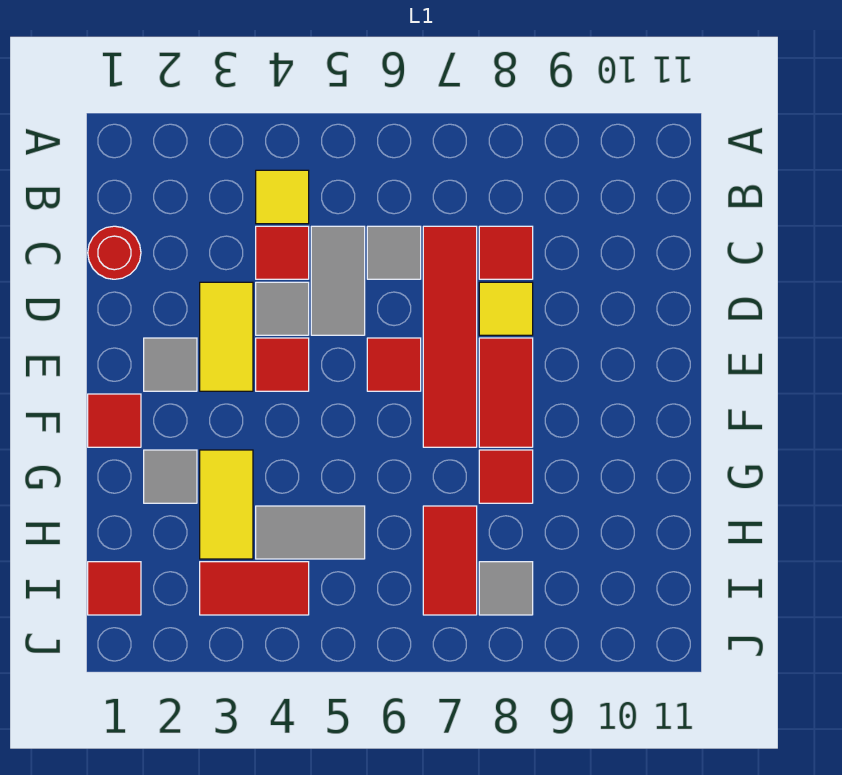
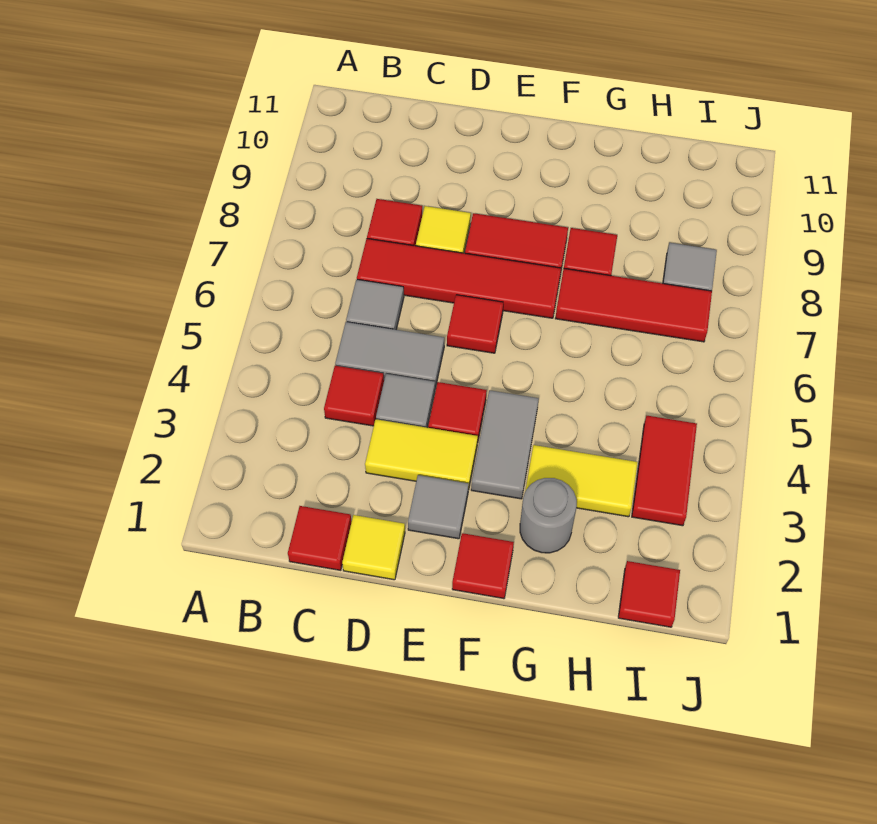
yellow 1x1 tile [256,170,309,224] -> yellow 1x1 tile moved to [342,515,405,580]
red 1x1 round brick [88,226,141,279] -> red 1x1 tile [288,506,352,570]
grey 1x1 tile [144,450,197,503] -> grey 1x1 round brick [520,478,577,553]
grey 1x2 tile [256,506,365,559] -> grey 1x2 tile moved to [471,390,539,499]
red 1x2 tile [423,506,477,615] -> red 1x3 tile [555,269,712,342]

